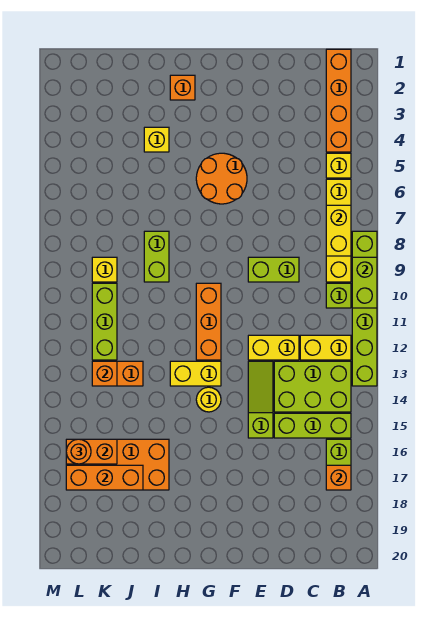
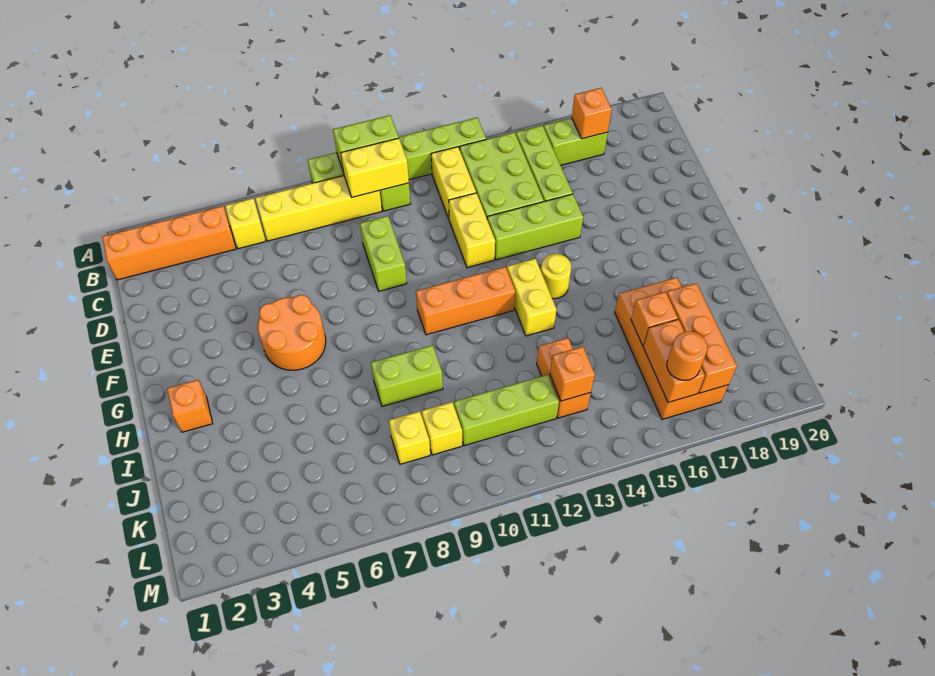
yellow 1x2 brick [326,205,351,256] -> yellow 1x2 brick moved to [341,138,409,197]
lime 1x3 slope [248,361,273,438] -> lime 1x3 brick [487,194,583,260]
yellow 1x1 brick [144,127,169,152] -> yellow 1x1 brick moved to [389,411,430,464]
none -> orange 1x1 brick [631,292,678,345]

